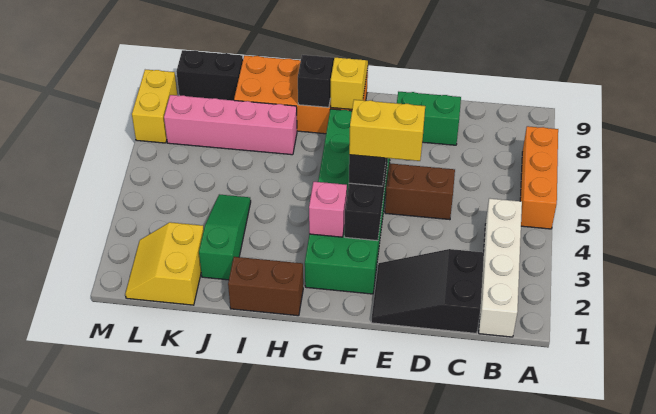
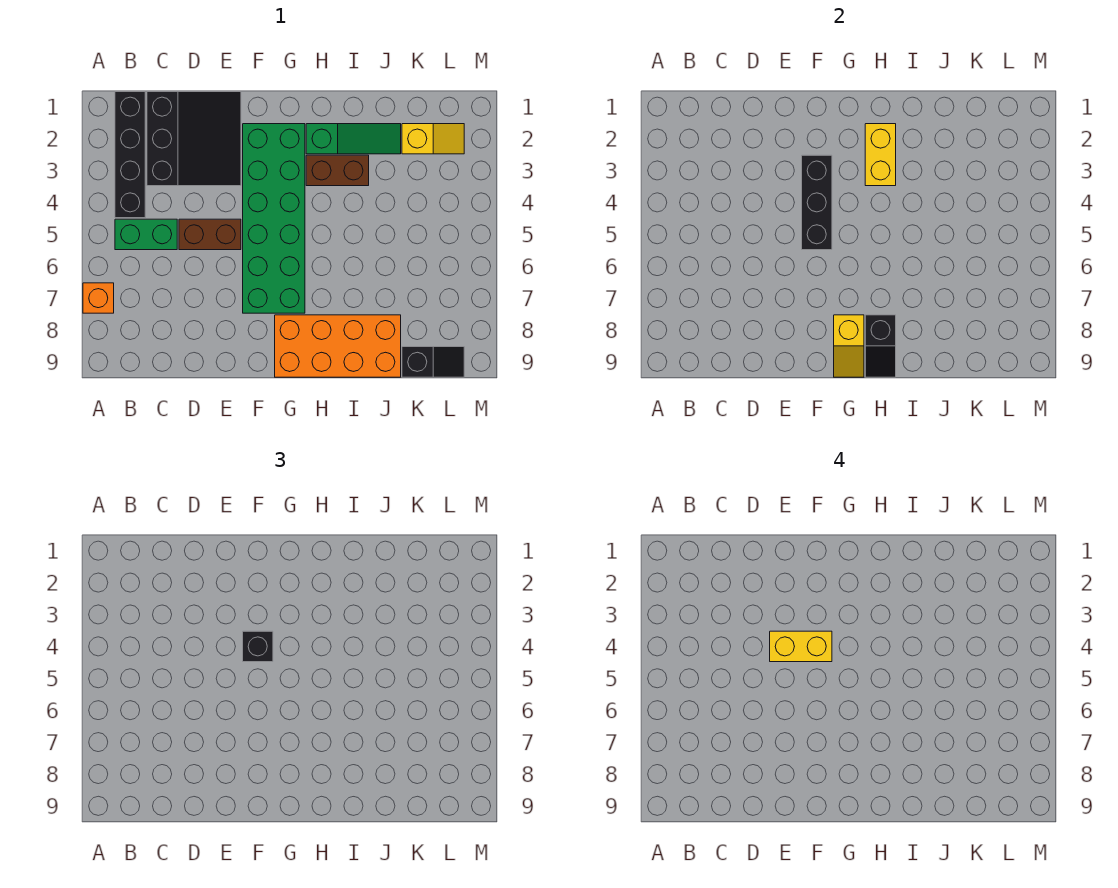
orange 1x3 brick [520,126,558,229] -> orange 1x1 brick [83,283,114,313]
white 1x4 brick [479,198,522,337] -> black 1x4 brick [115,92,145,218]
black 2x3 slope [371,249,484,334] -> black 3x3 slope [147,92,241,186]
green 1x2 brick [397,92,461,145] -> green 1x2 brick moved to [115,219,177,250]
pink 1x1 brick [309,182,347,237] -> none
brown 1x2 brick [228,257,303,316] -> brown 1x2 brick moved to [306,155,369,186]
pink 1x4 brick [164,95,297,155] -> none
green 1x3 slope [199,194,251,280] -> green 1x3 slope turned to [306,124,401,154]
yellow 2x2 slope [125,222,204,305] -> yellow 1x2 slope [402,124,464,154]
black 1x2 brick [176,50,243,100] -> black 1x2 slope [402,347,464,377]
yellow 1x2 brick [132,70,177,143] -> yellow 1x2 brick moved to [865,124,896,186]

